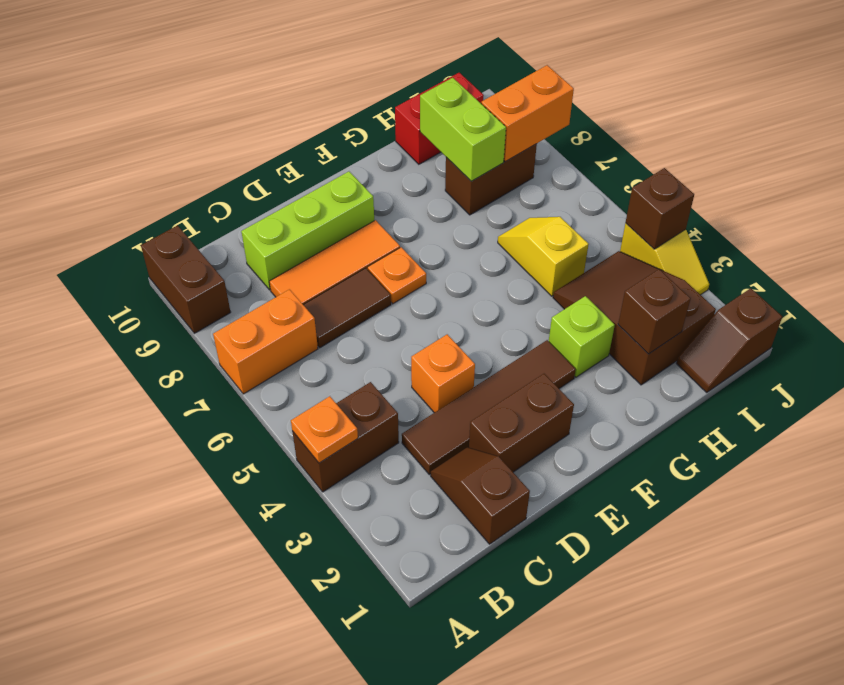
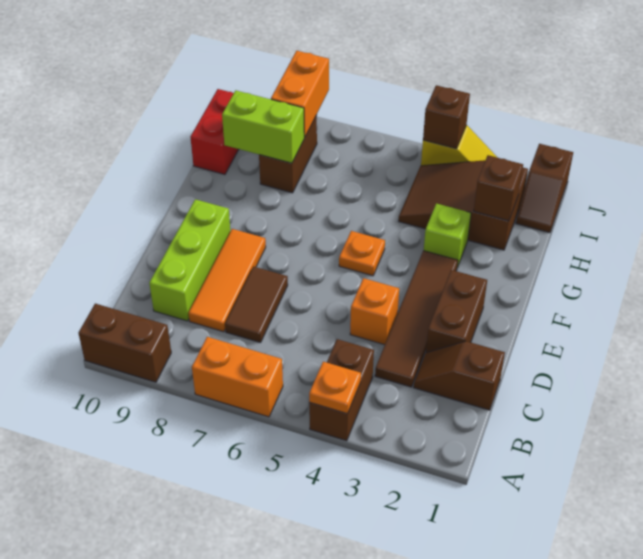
orange 1x2 brick [213,289,318,394] -> orange 1x2 brick turned to [192,337,283,417]
orange 1x1 plate [368,247,426,304] -> orange 1x1 plate moved to [339,231,385,276]
yellow 1x2 slope [498,217,589,296] -> none

